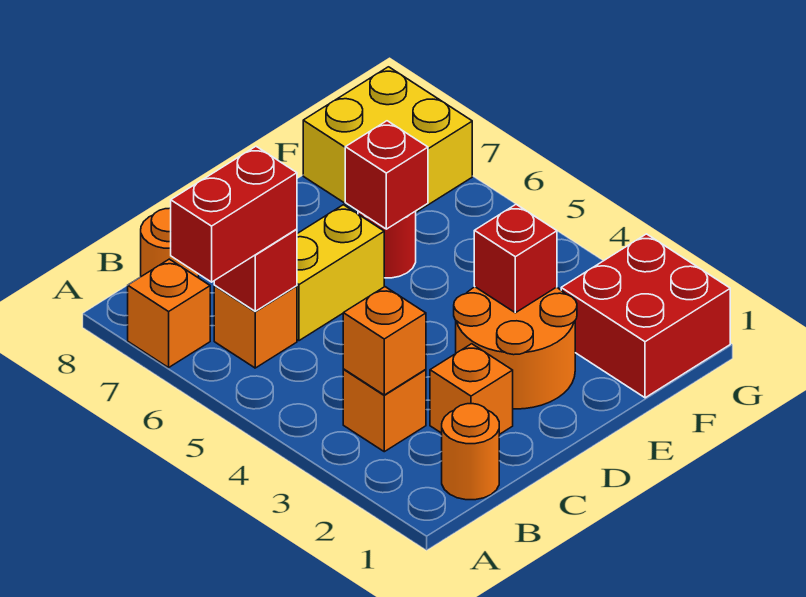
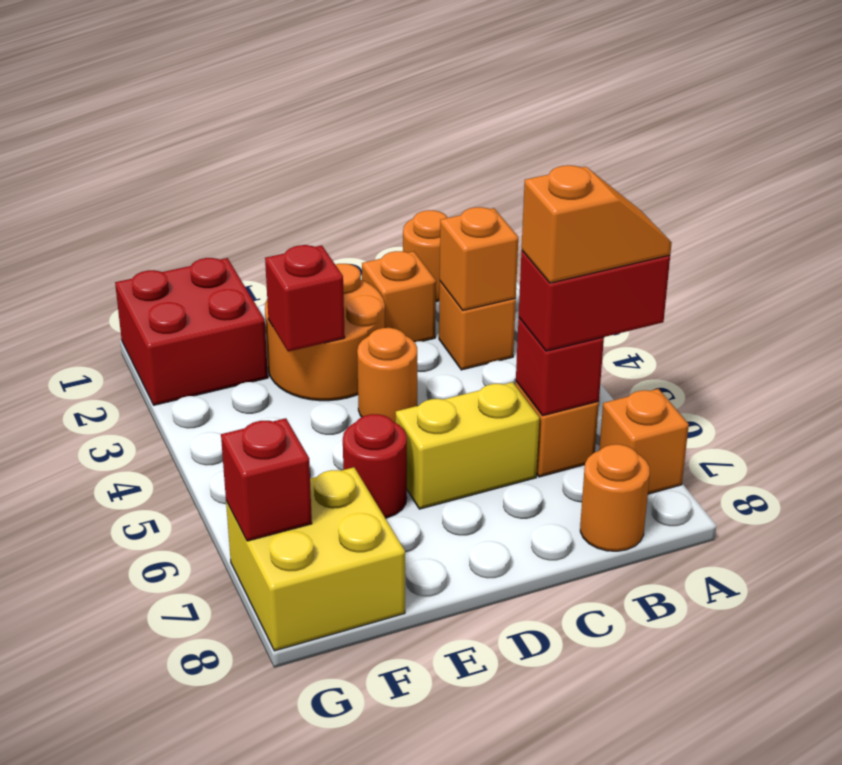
none -> orange 1x2 slope [522,165,672,283]
none -> orange 1x1 round brick [357,328,417,423]
red 1x1 brick [345,121,428,229] -> red 1x1 brick moved to [221,418,312,541]

